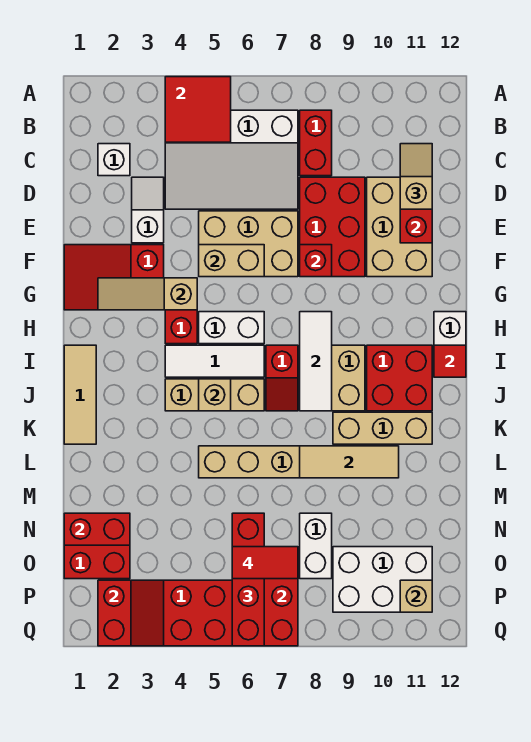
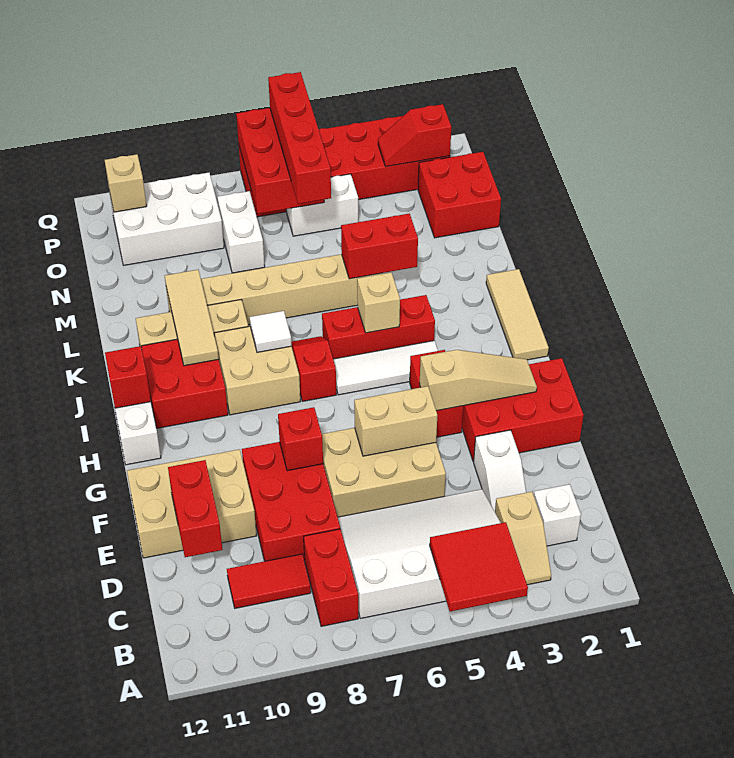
tan 1x2 slope [400,144,432,209] -> tan 1x2 slope moved to [495,492,551,585]
tan 2x3 brick [367,177,432,277] -> tan 2x3 brick turned to [127,449,256,558]
red 2x3 slope [64,245,164,310] -> red 2x3 brick [462,358,584,462]
white 1x2 brick [199,312,264,344] -> white 1x2 brick moved to [286,174,358,236]
white 1x3 tile [300,312,332,411] -> white 1x1 tile [250,311,292,352]
red 1x1 tile [434,345,466,377] -> red 1x1 brick [105,346,151,408]
tan 1x3 brick [165,379,264,411] -> red 1x3 brick [322,295,435,359]
tan 1x3 tile [300,446,399,478] -> tan 1x3 tile turned to [165,270,219,366]
red 1x2 brick [64,513,130,545] -> red 1x2 brick moved to [341,214,418,279]
red 1x2 tile [232,547,298,579] -> red 1x2 tile moved to [227,554,311,608]
red 2x2 slope [98,580,164,646] -> red 1x2 slope [378,104,451,166]

